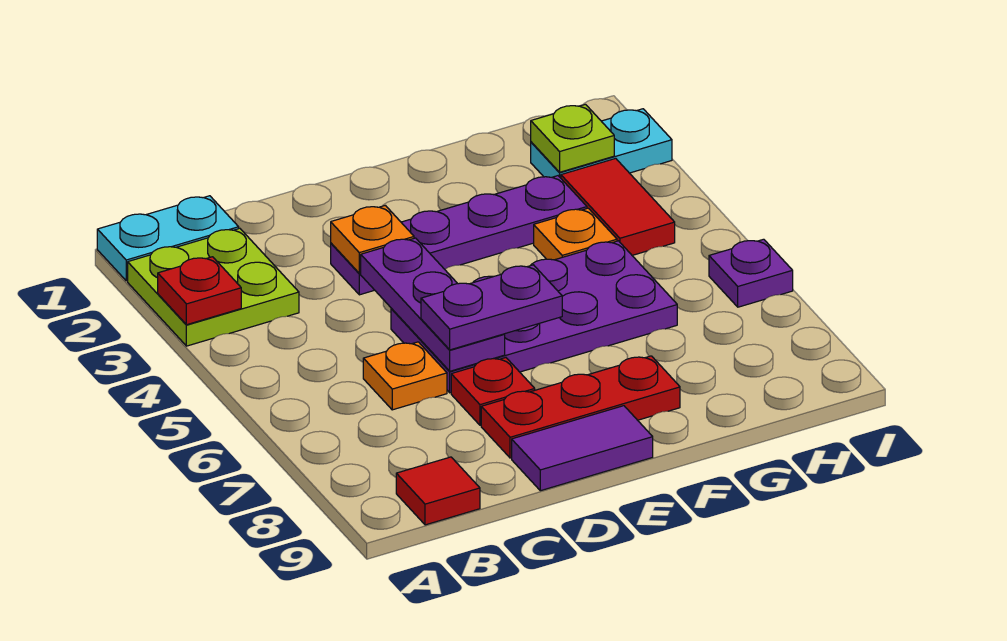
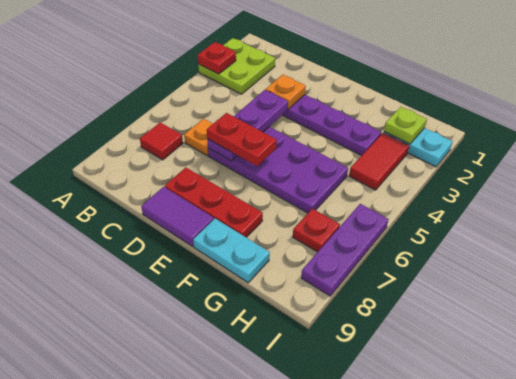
cyan 1x2 plate [97,196,239,281] -> cyan 1x2 plate moved to [193,219,270,283]
red 1x1 tile [396,457,480,525] -> red 1x1 tile moved to [140,122,183,160]
purple 1x2 plate [421,265,562,350] -> red 1x2 plate [207,113,277,166]
red 1x1 plate [451,358,535,425] -> red 1x1 plate moved to [293,209,340,252]
orange 1x1 plate [534,208,617,260] -> none
purple 1x1 plate [709,239,793,307] -> purple 1x3 plate [301,204,388,296]

